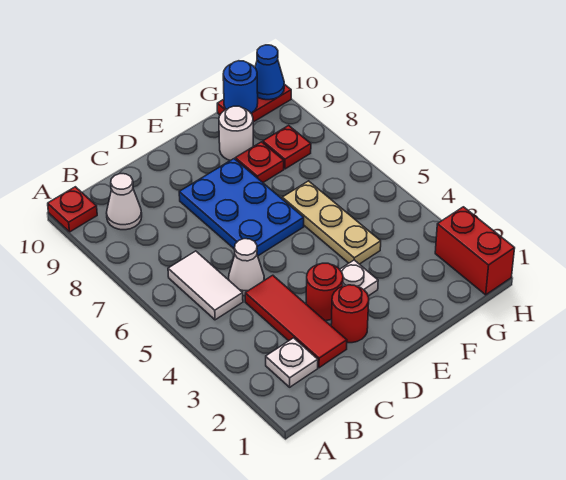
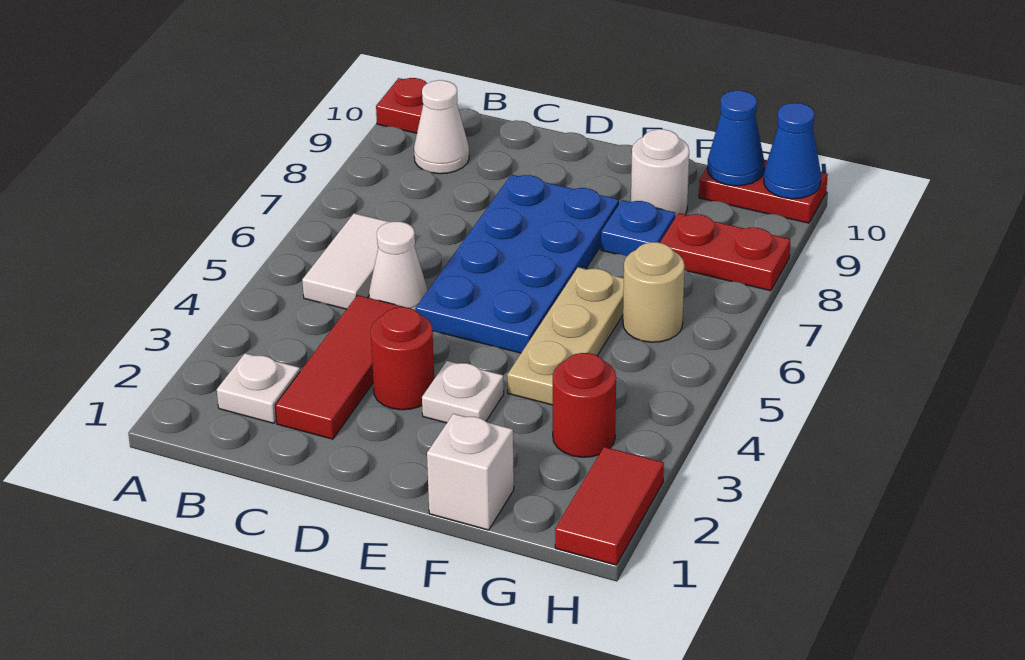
red 1x1 round brick [331,285,369,343] -> red 1x1 round brick moved to [553,353,616,457]
blue 2x3 plate [179,159,304,256] -> blue 2x4 plate [416,175,619,353]
none -> white 1x1 brick [427,414,514,530]
red 1x1 plate [235,142,284,182] -> blue 1x1 plate [601,200,676,256]
none -> tan 1x1 round brick [623,242,685,342]
red 1x1 plate [263,126,311,169] -> red 1x2 plate [660,213,791,291]
blue 1x1 round brick [223,61,258,113] -> blue 1x1 cone [707,91,764,186]
red 1x2 brick [435,207,515,295] -> red 1x2 tile [555,447,664,565]

